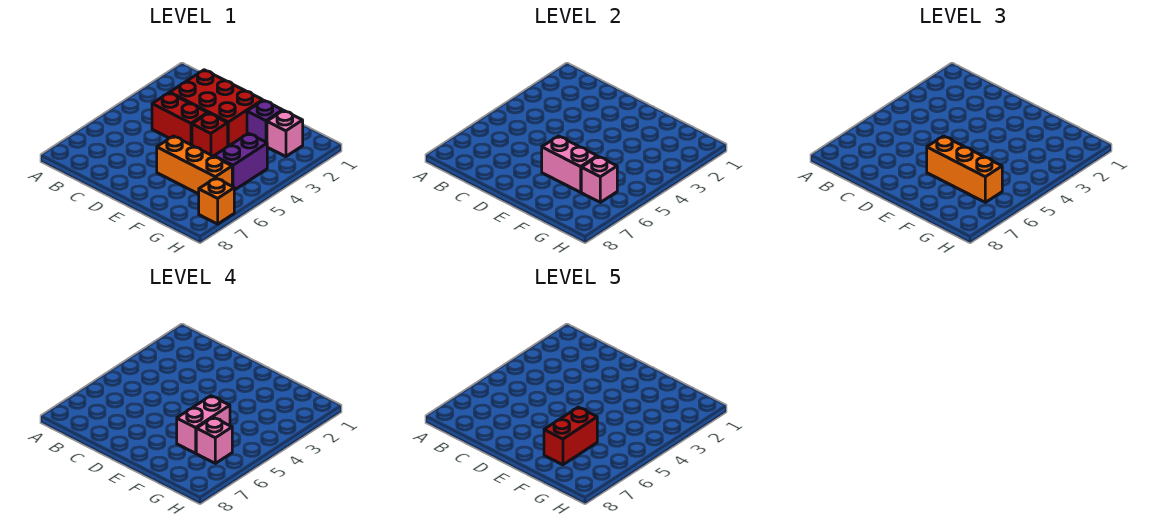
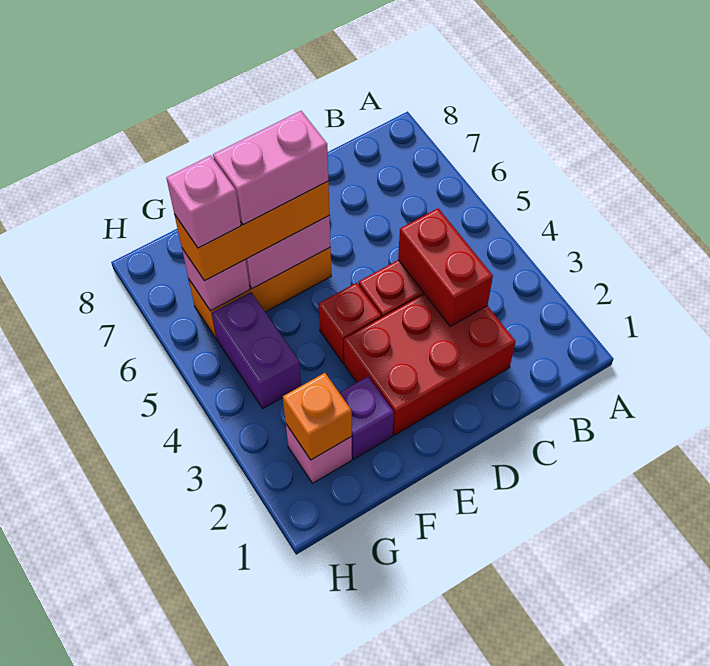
pink 1x2 brick [177,396,230,453] -> pink 1x2 brick turned to [213,111,328,225]
red 1x2 brick [544,407,597,465] -> red 1x2 brick moved to [398,208,493,327]
orange 1x1 brick [199,178,234,224] -> orange 1x1 brick moved to [283,373,352,460]

